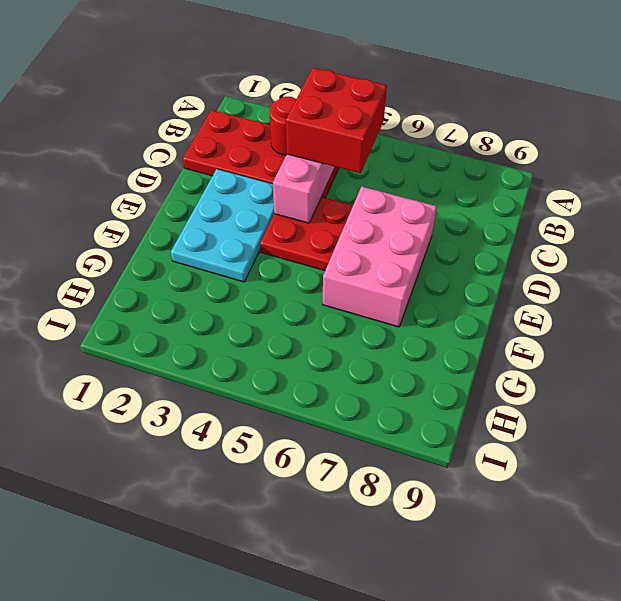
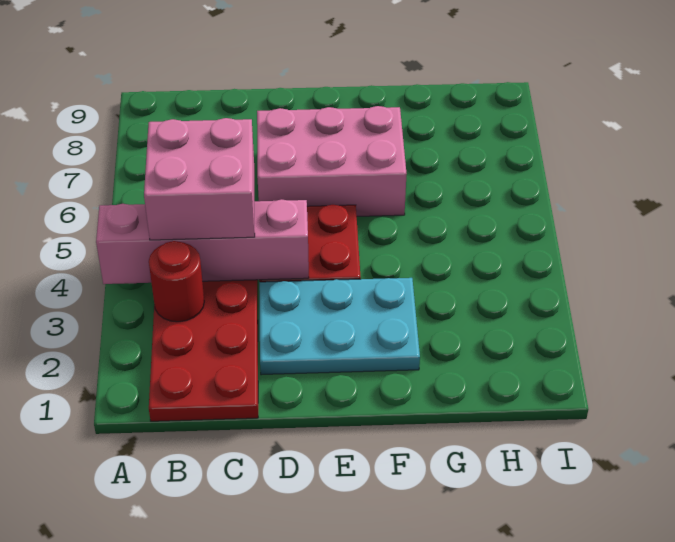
red 2x2 brick [286,68,387,173] -> pink 2x2 brick [144,118,255,240]

